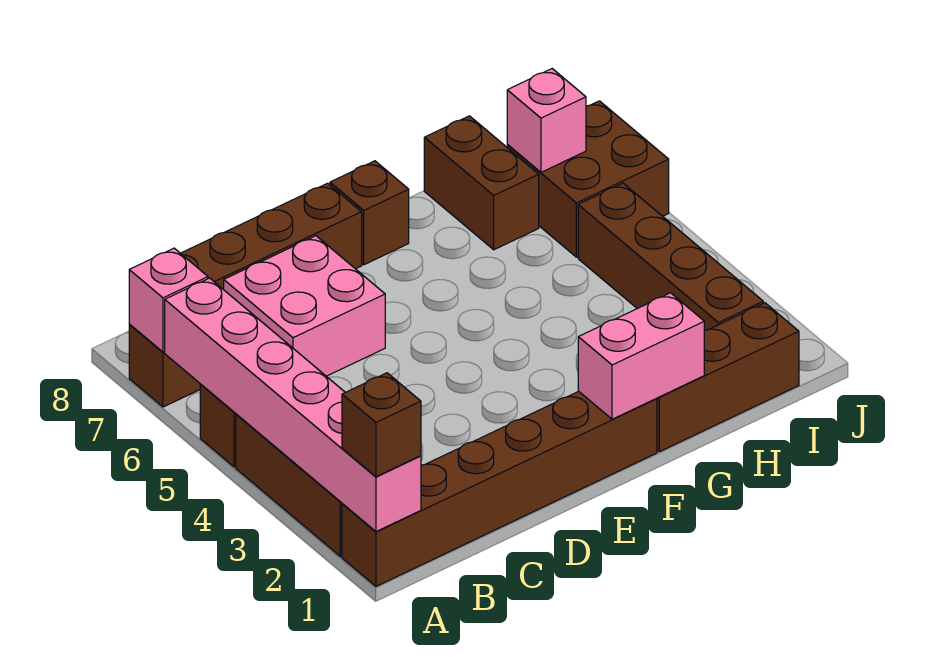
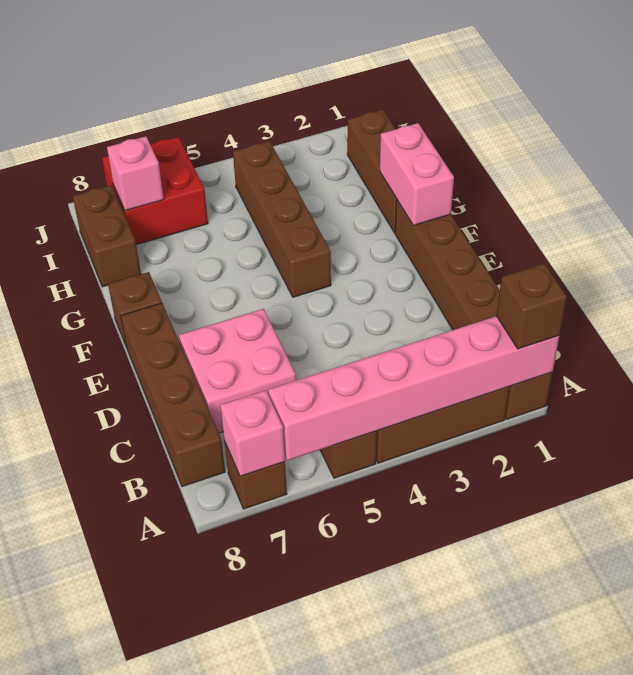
brown 1x2 brick [424,116,539,250] -> brown 1x2 brick turned to [73,185,141,287]
brown 1x4 brick [578,183,763,330] -> brown 1x4 brick turned to [233,141,331,297]
brown 2x2 brick [507,101,669,257] -> red 2x2 brick [102,137,208,245]

